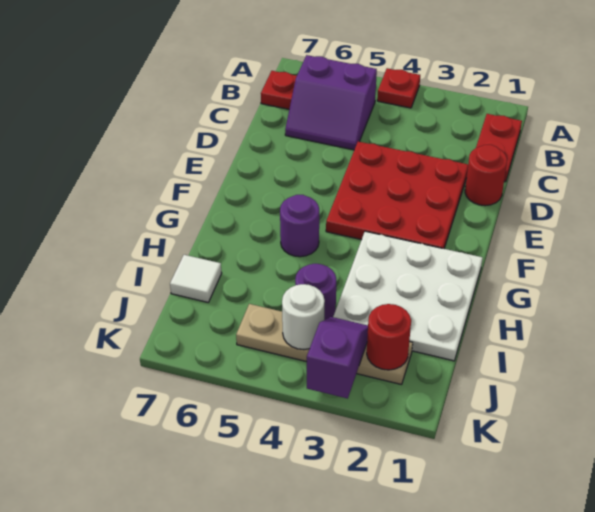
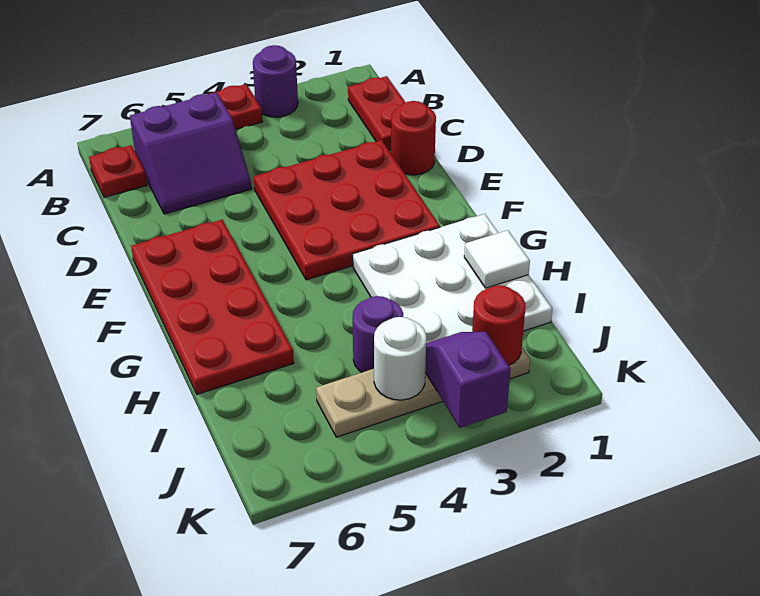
none -> red 2x4 plate [131,220,294,394]
purple 1x1 round brick [280,195,319,257] -> purple 1x1 round brick moved to [253,45,298,117]
white 1x1 tile [170,255,222,302] -> white 1x1 tile moved to [464,230,530,288]

